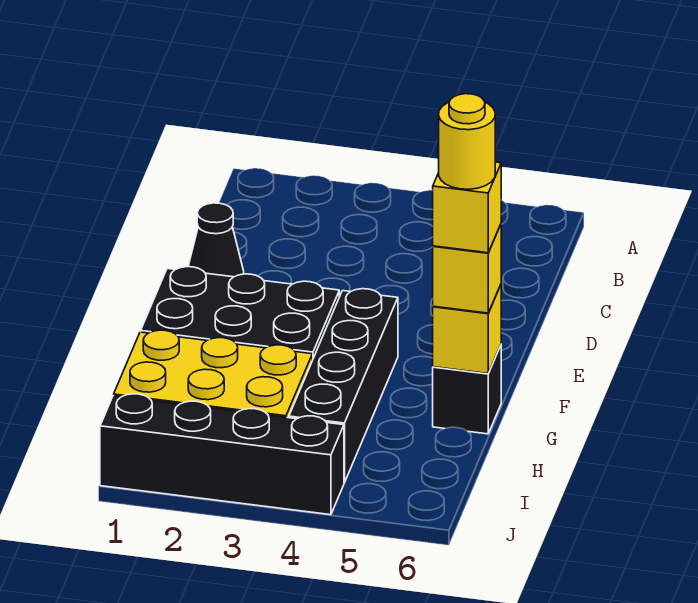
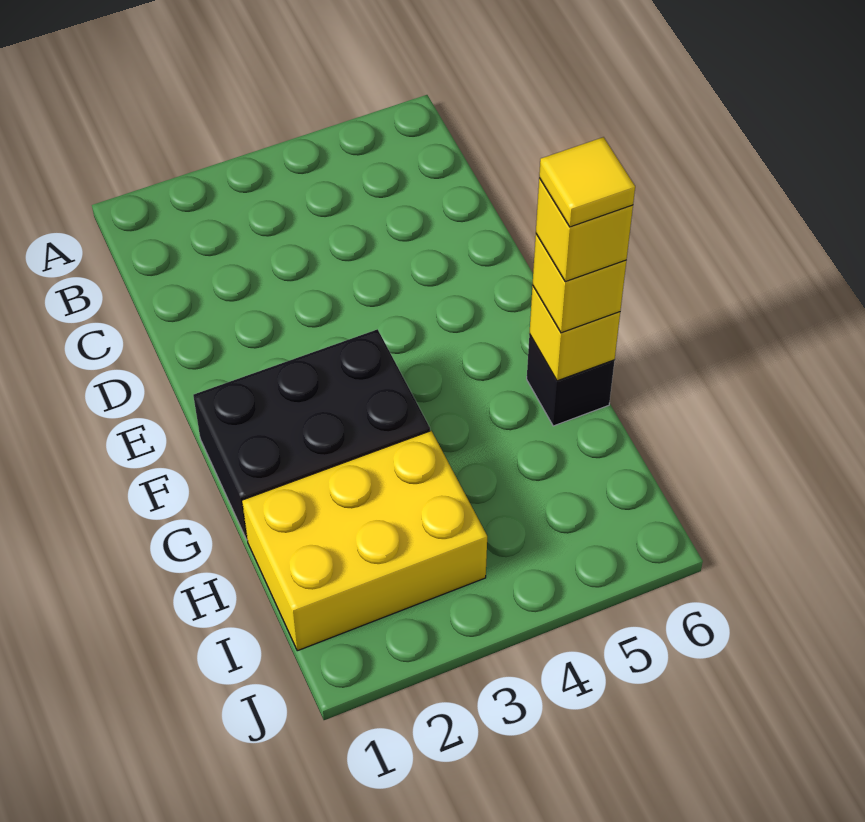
black 1x1 cone [188,203,244,277] -> none
black 1x4 brick [289,289,398,483] -> none
yellow 1x1 round brick [439,94,495,189] -> yellow 1x1 tile [539,137,635,227]
black 1x4 brick [100,394,344,515] -> none

